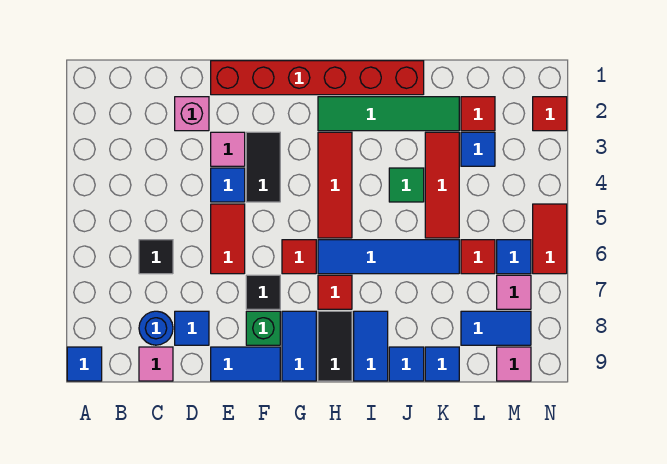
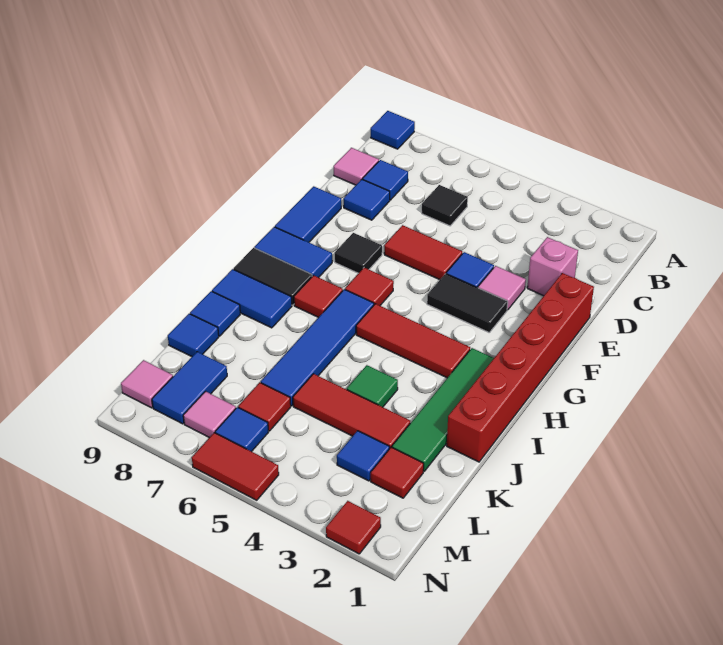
blue 1x1 round brick [139,311,173,345] -> blue 1x1 tile [363,160,408,200]
green 1x1 brick [246,311,280,345] -> none

